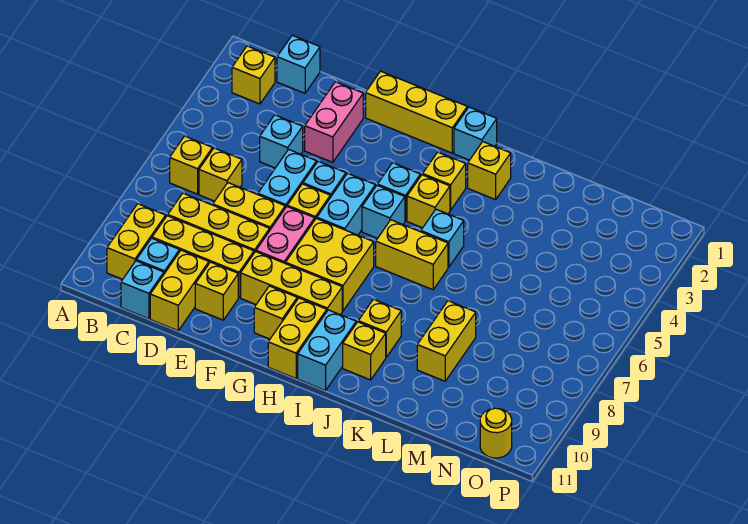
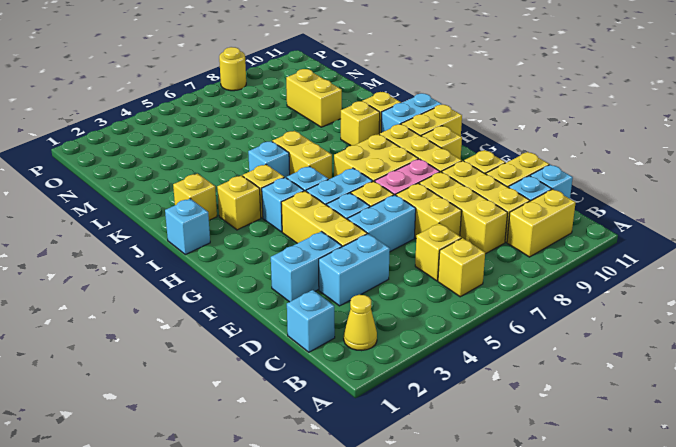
yellow 1x1 brick [232,46,275,104] -> yellow 1x1 cone [344,295,377,351]
cyan 1x1 brick [260,115,303,168] -> cyan 1x2 brick [319,234,390,306]
pink 1x2 brick [305,82,363,162] -> cyan 1x2 brick [271,232,342,302]
yellow 1x3 brick [366,71,467,153] -> yellow 1x3 brick moved to [281,191,367,247]
yellow 1x2 brick [417,301,476,381] -> yellow 1x2 brick turned to [286,69,342,127]
yellow 1x1 round brick [480,408,512,458] -> yellow 1x1 round brick moved to [219,47,246,91]

